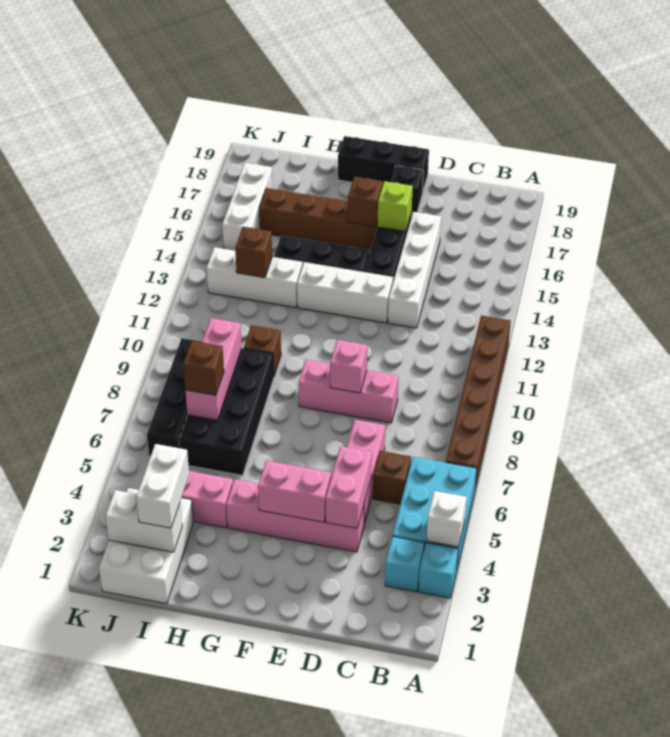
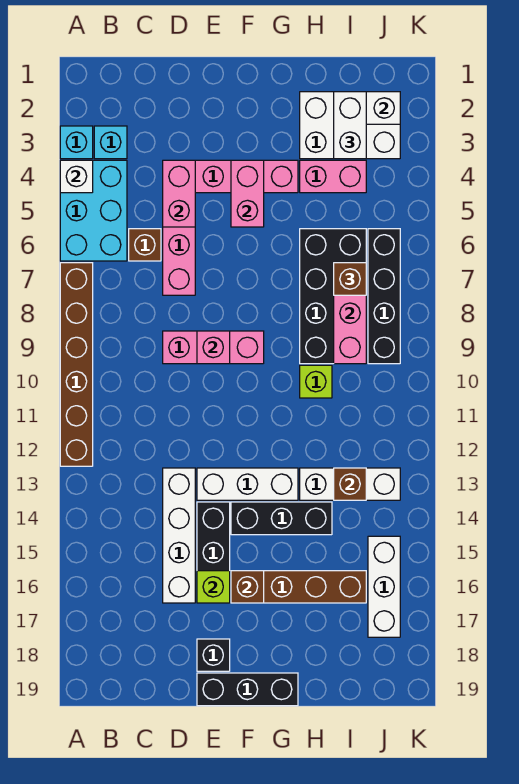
pink 1x2 brick [258,461,331,522] -> pink 1x2 brick turned to [231,160,264,227]
brown 1x1 brick [244,325,281,376] -> lime 1x1 brick [300,365,332,398]
white 2x3 brick [99,488,193,604] -> white 2x3 brick turned to [300,92,400,159]

